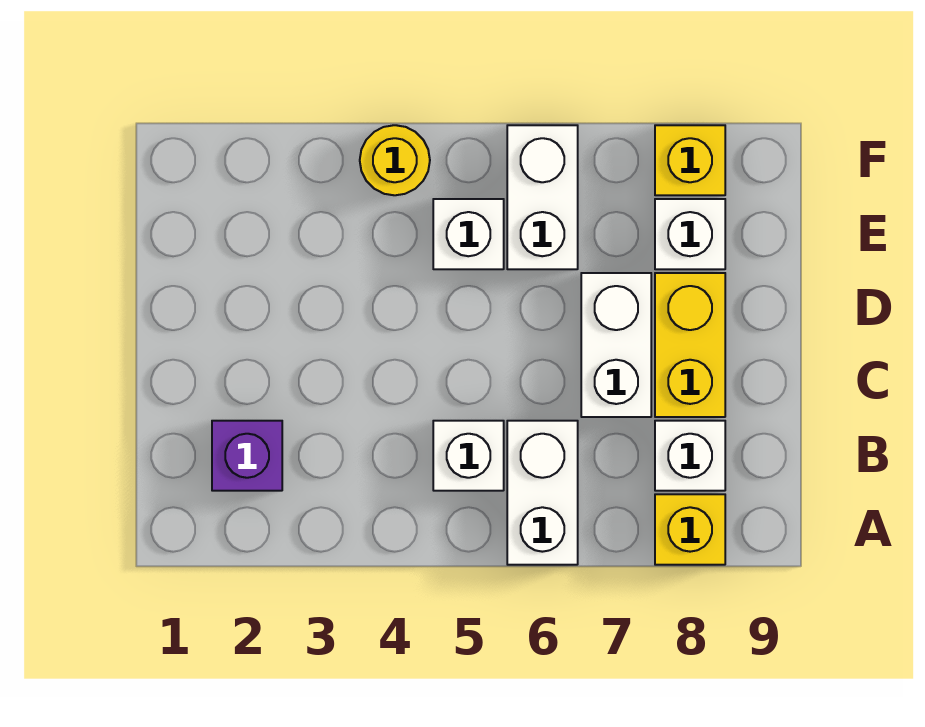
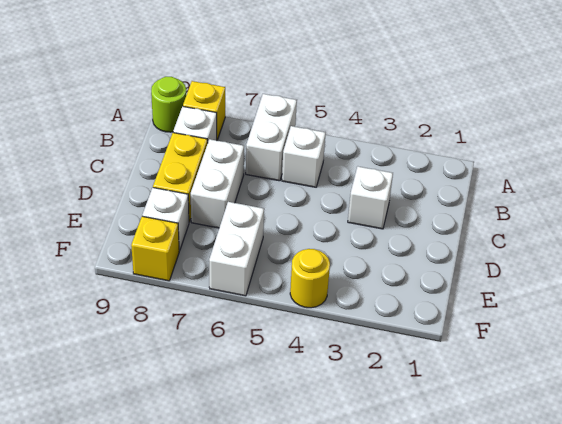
none -> lime 1x1 round brick [151,77,186,132]
purple 1x1 brick [212,421,282,491] -> none
white 1x1 brick [433,199,504,269] -> white 1x1 brick moved to [348,167,393,229]

